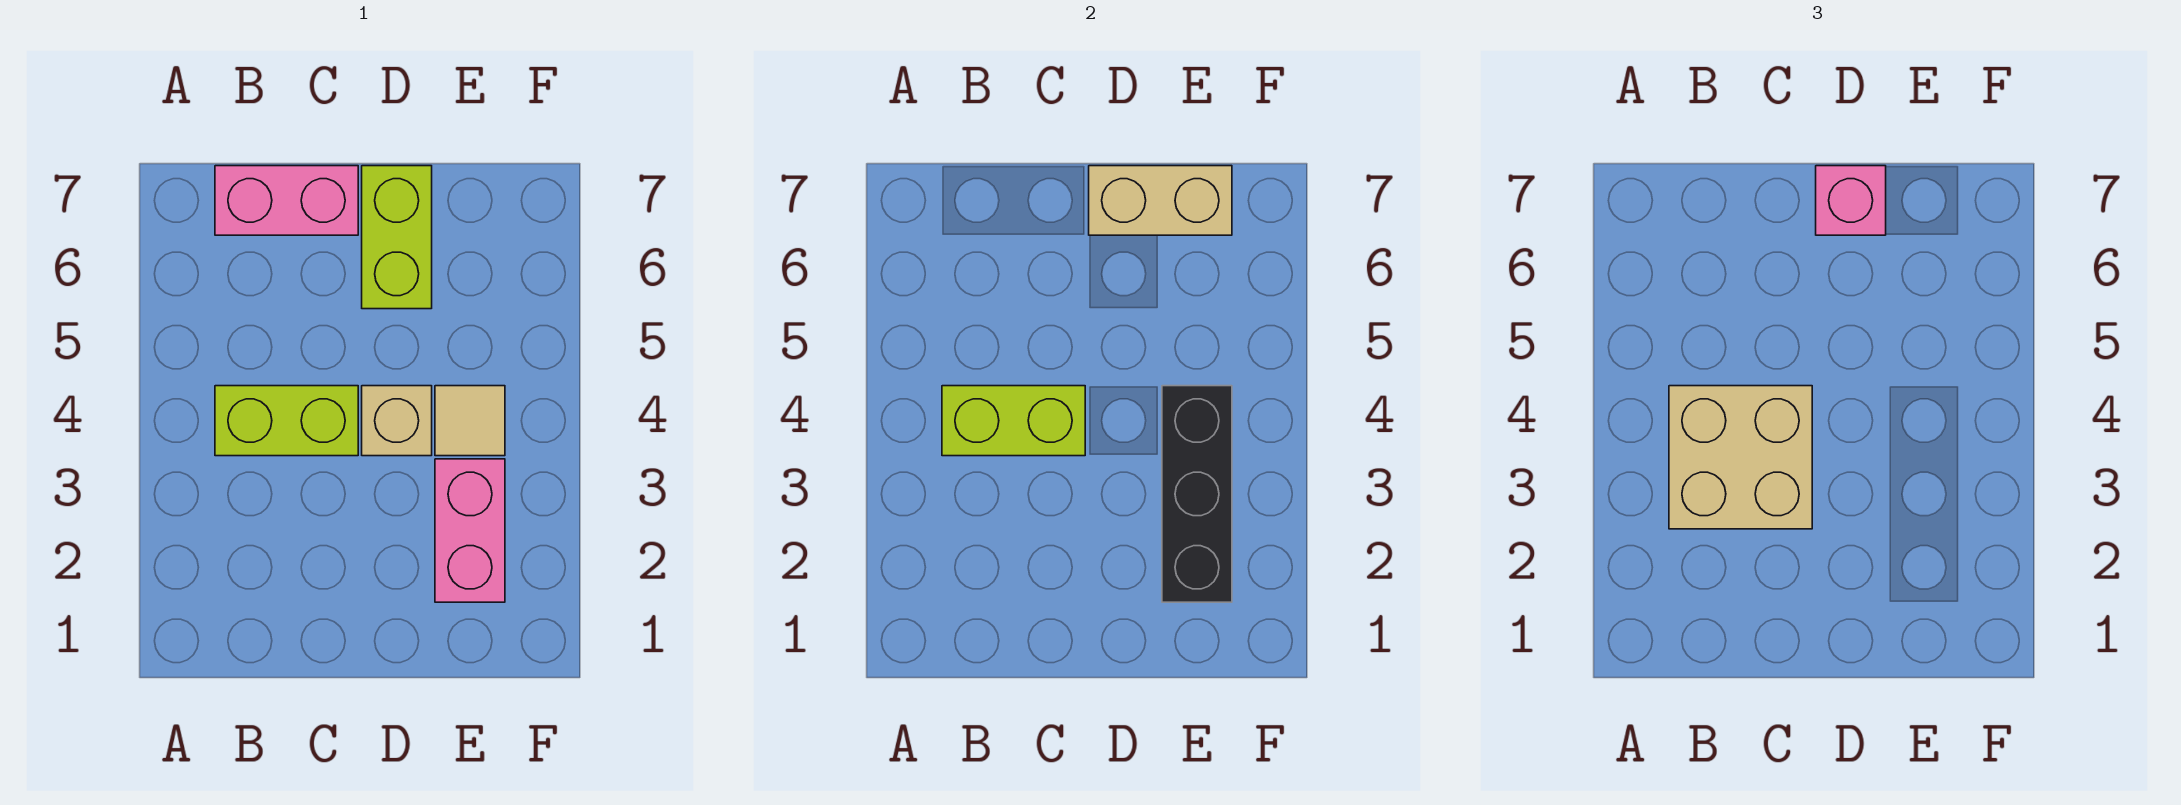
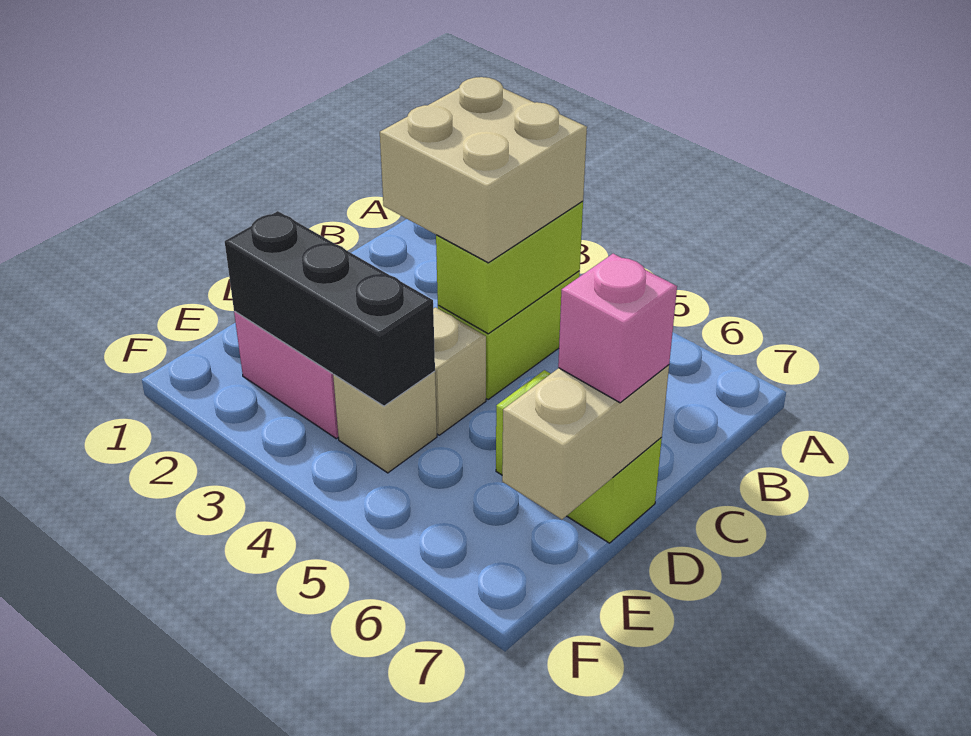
pink 1x2 brick [215,166,358,235] -> none
tan 1x1 tile [435,386,505,456] -> tan 1x1 brick [333,371,437,473]

